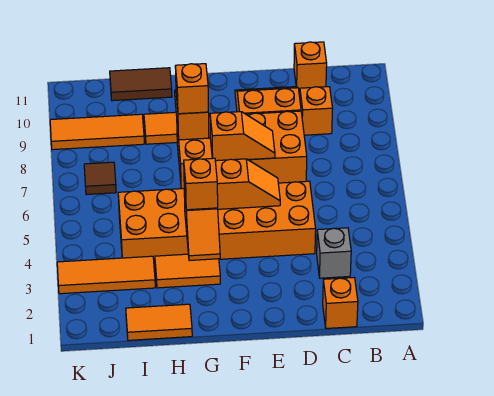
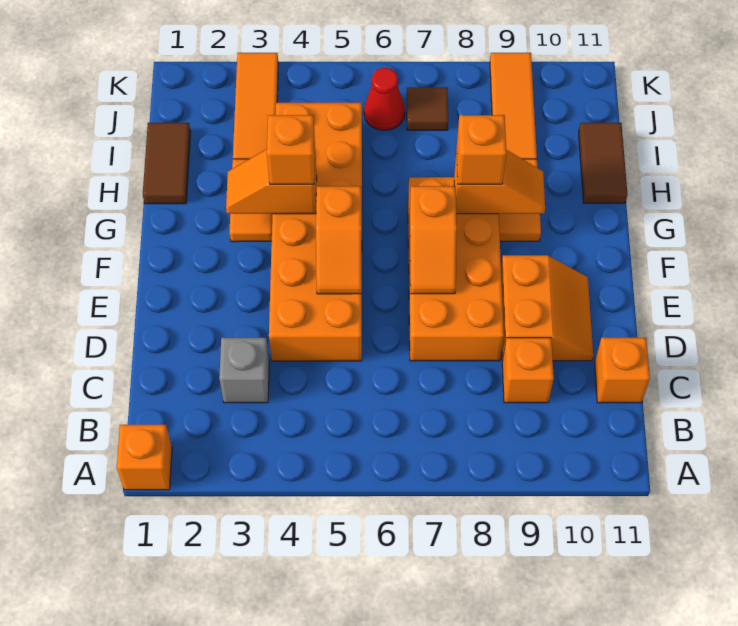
orange 1x1 brick [323,278,358,329] -> orange 1x1 brick moved to [117,425,172,490]
orange 1x2 tile [126,304,192,340] -> brown 1x2 tile [143,123,190,204]
none -> red 1x1 cone [364,68,405,130]

